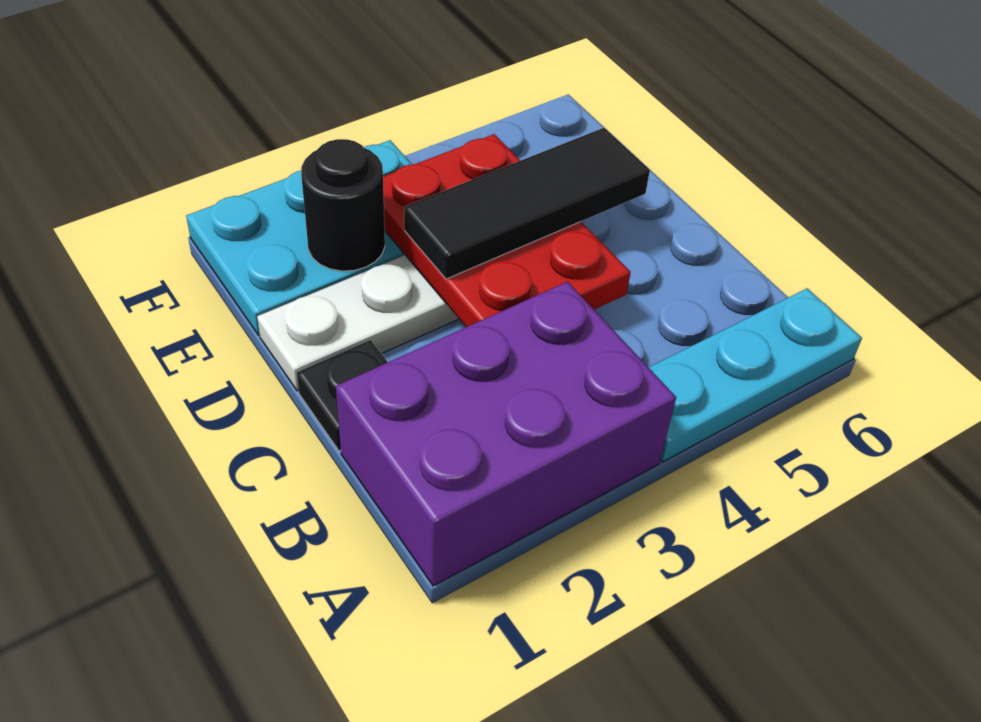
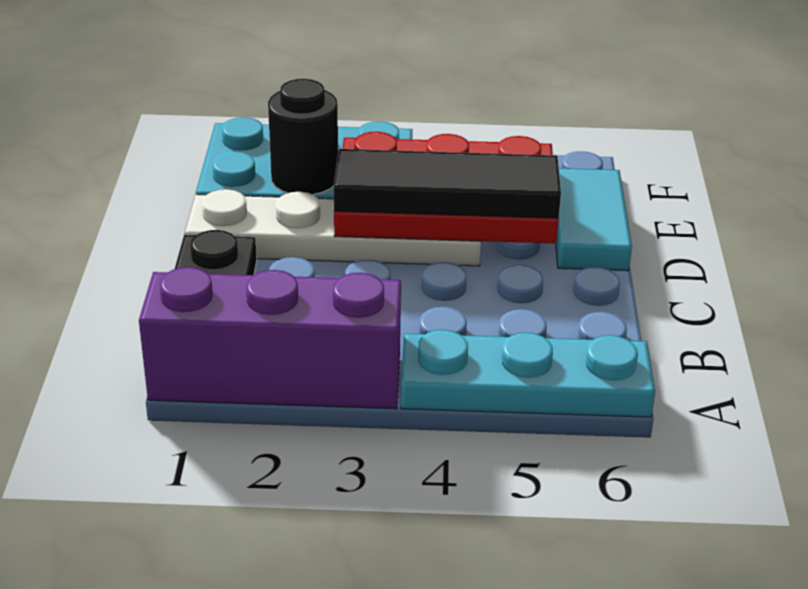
purple 2x3 brick [336,282,676,586] -> purple 1x3 brick [139,267,401,409]
red 2x3 plate [383,134,631,327] -> red 2x3 plate turned to [334,132,559,244]
none -> cyan 1x2 tile [556,168,632,271]

